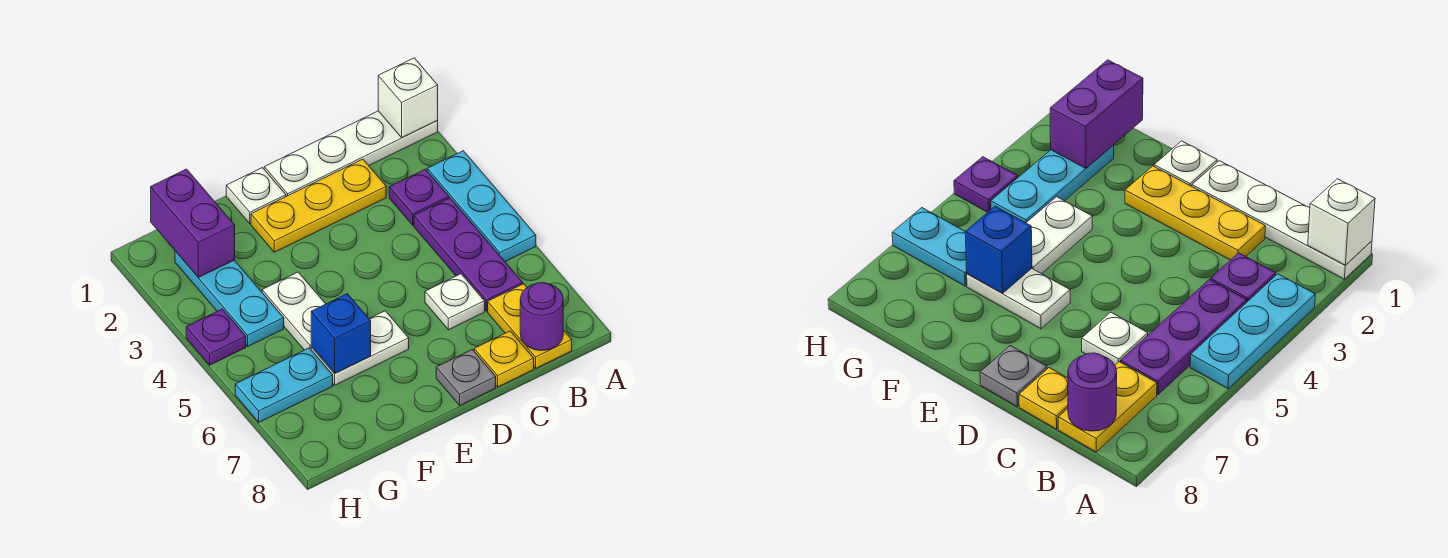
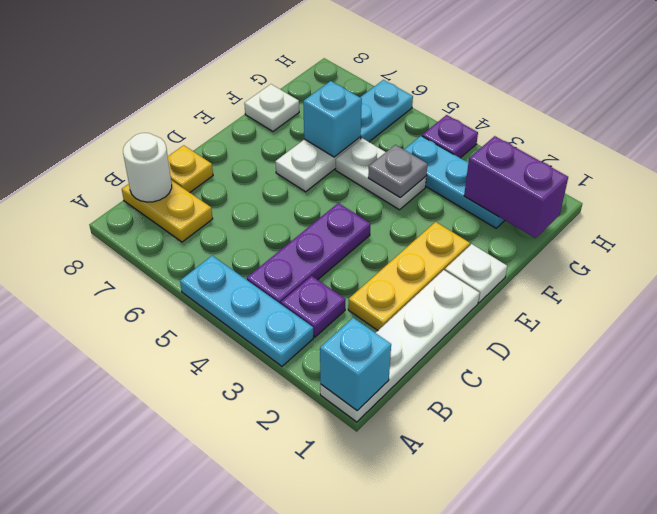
white 1x1 brick [378,58,438,138] -> cyan 1x1 brick [320,318,391,411]
purple 1x3 plate [414,198,523,311] -> purple 1x3 plate turned to [247,203,371,304]
purple 1x1 round brick [520,283,563,351] -> white 1x1 round brick [123,133,172,202]
white 1x1 plate [425,274,485,330] -> white 1x1 plate moved to [244,84,299,131]
grey 1x1 plate [436,350,496,405] -> grey 1x1 plate moved to [368,145,428,198]
blue 1x1 brick [311,294,371,373] -> cyan 1x1 brick [303,81,362,157]

